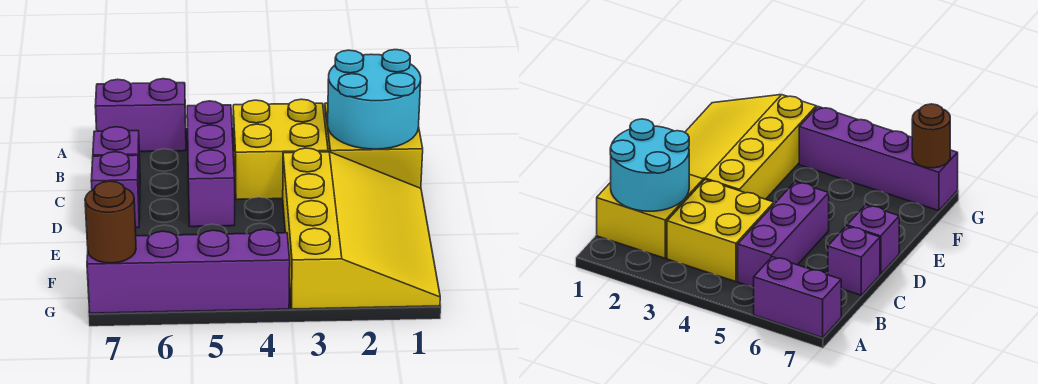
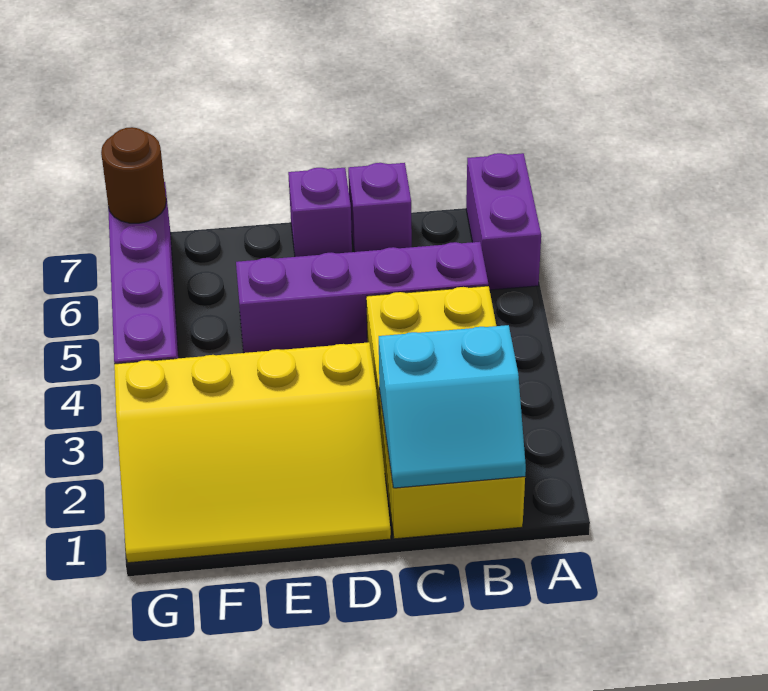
cyan 2x2 round brick [328,50,421,149] -> cyan 2x2 slope [379,325,526,488]
purple 1x3 brick [187,101,235,227] -> purple 1x4 brick [236,242,488,353]

